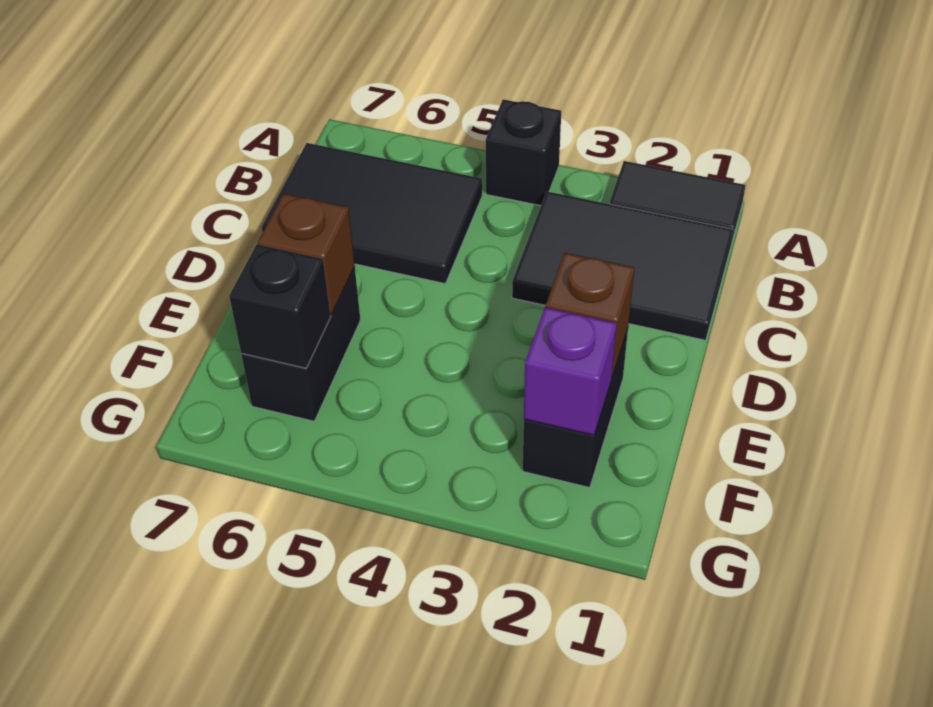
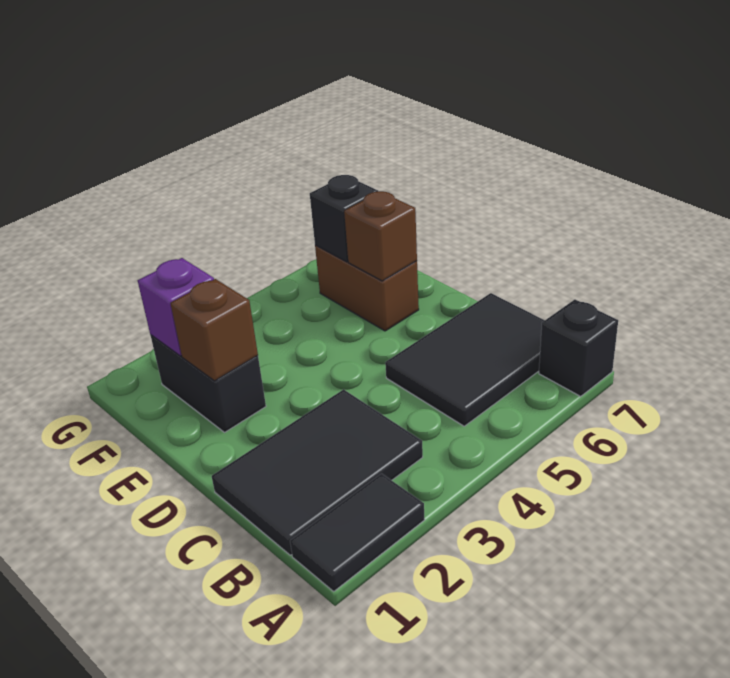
black 1x1 brick [486,99,561,206] -> black 1x1 brick moved to [539,300,618,396]
black 1x2 brick [241,267,360,421] -> brown 1x2 brick [315,245,419,331]

